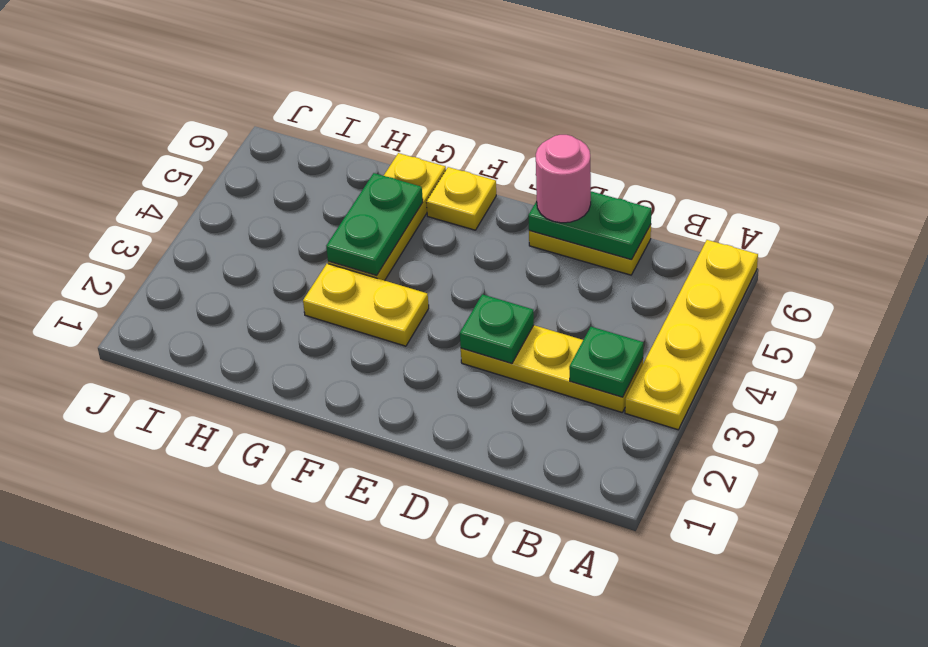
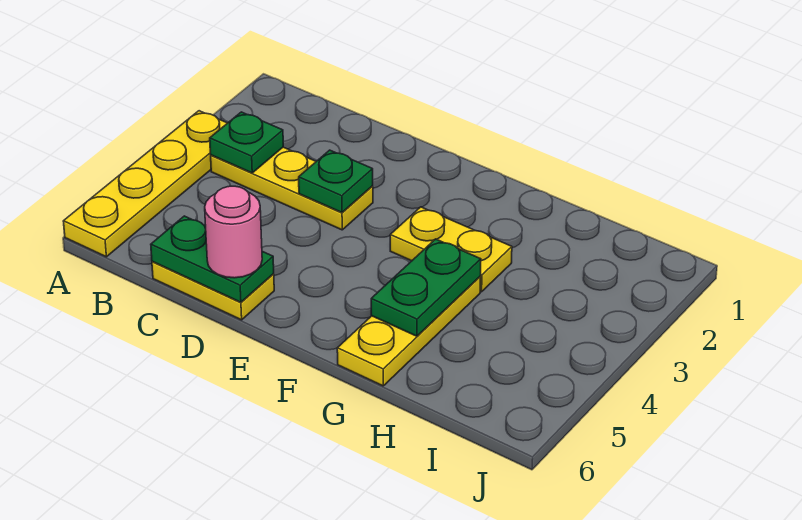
yellow 1x1 plate [426,167,496,230] -> none

